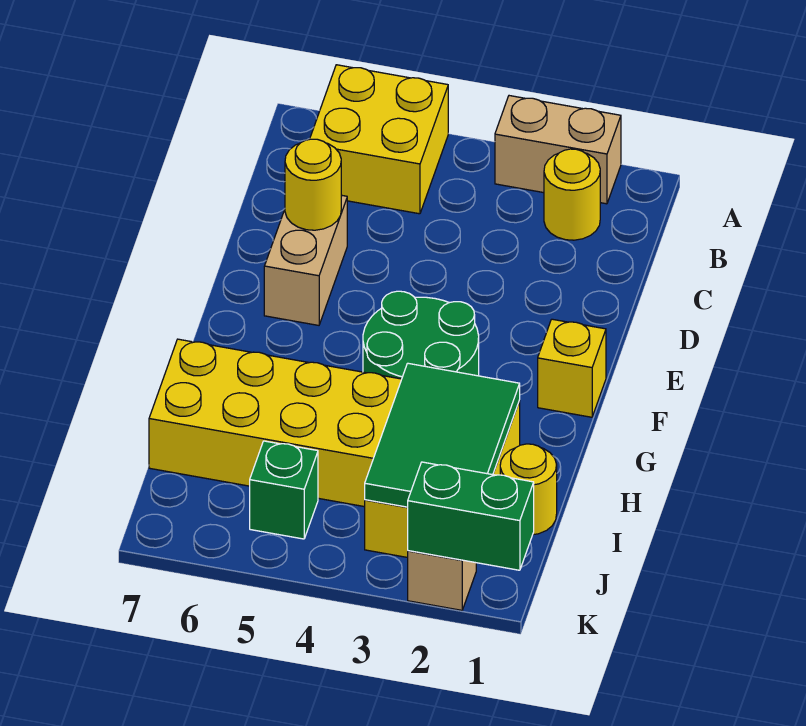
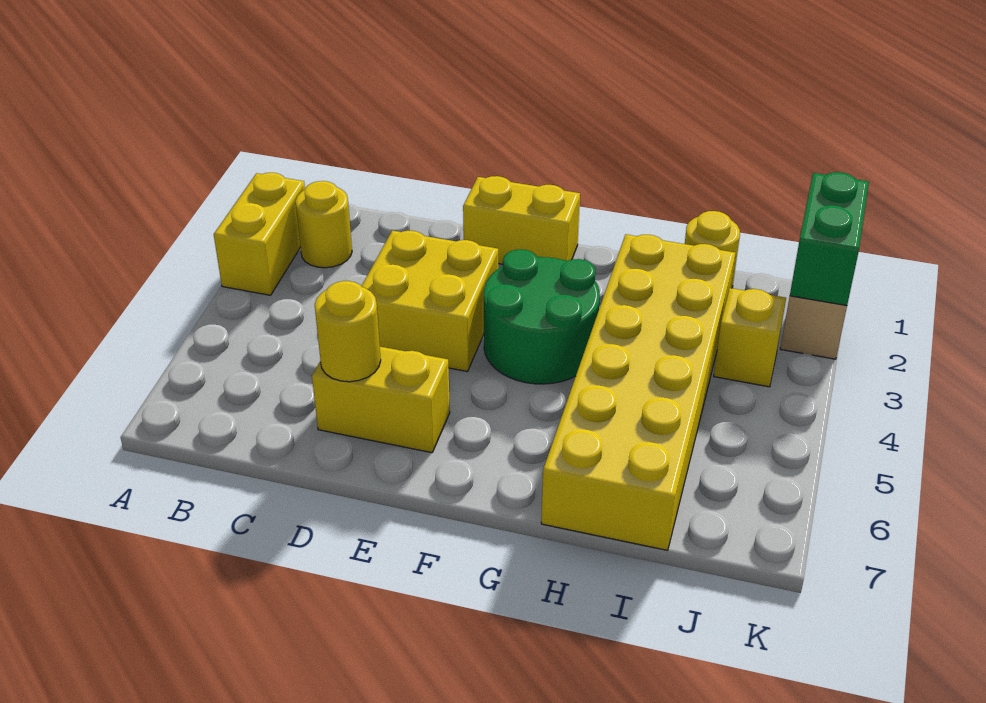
tan 1x2 brick [495,96,621,204] -> yellow 1x2 brick [214,173,305,295]
yellow 2x2 brick [310,65,448,214] -> yellow 2x2 brick moved to [362,231,498,372]
tan 1x2 brick [264,195,347,325] -> yellow 1x2 brick [312,347,450,453]
yellow 1x1 brick [538,319,606,417] -> yellow 1x2 brick [463,176,580,264]
green 2x3 tile [365,363,520,507] -> none
green 1x1 brick [250,441,318,539] -> none

